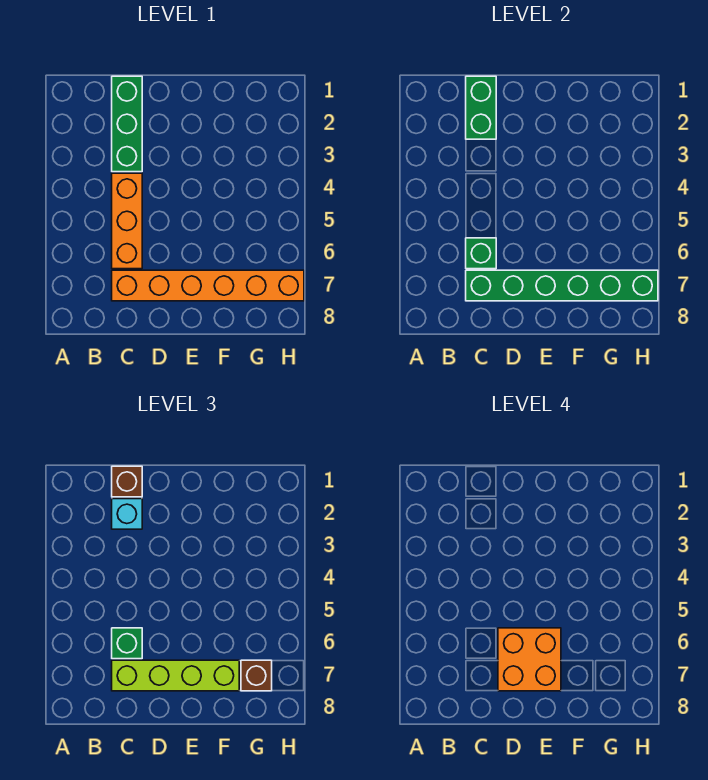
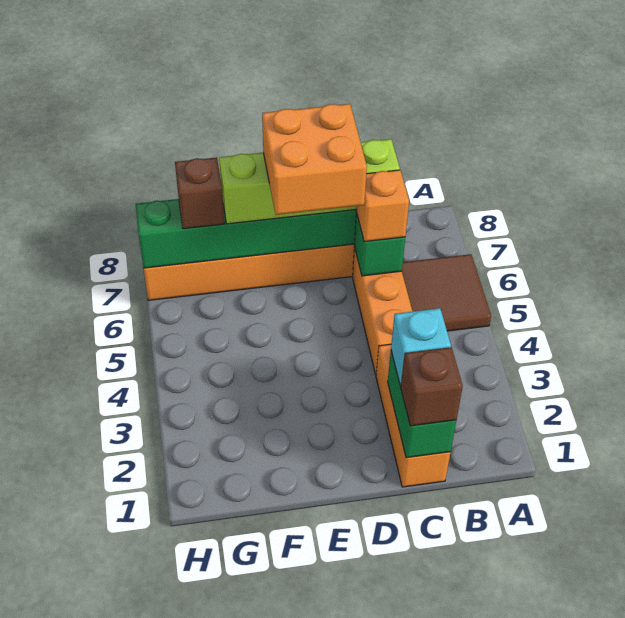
none -> brown 2x2 tile [402,254,491,331]
green 1x3 brick [112,76,142,172] -> orange 1x3 brick [376,344,451,487]
green 1x1 brick [112,628,142,659] -> orange 1x1 brick [356,170,409,242]

